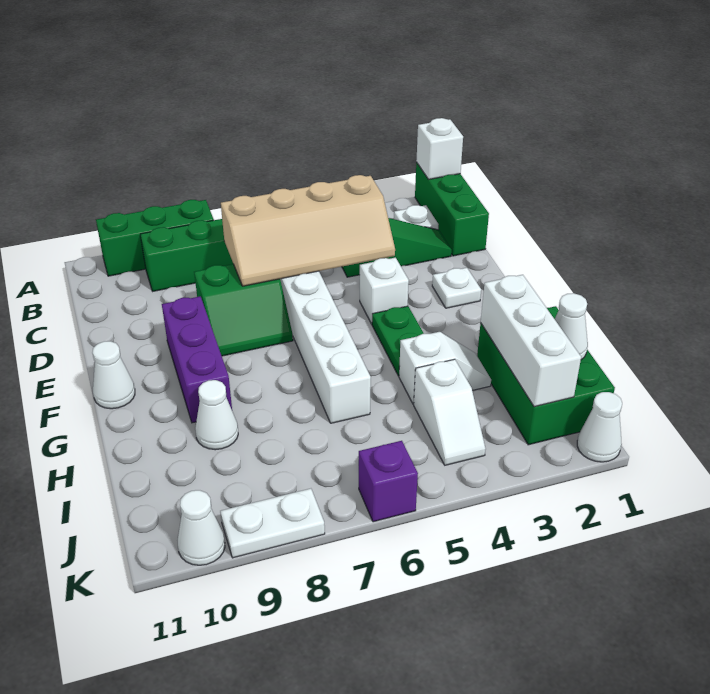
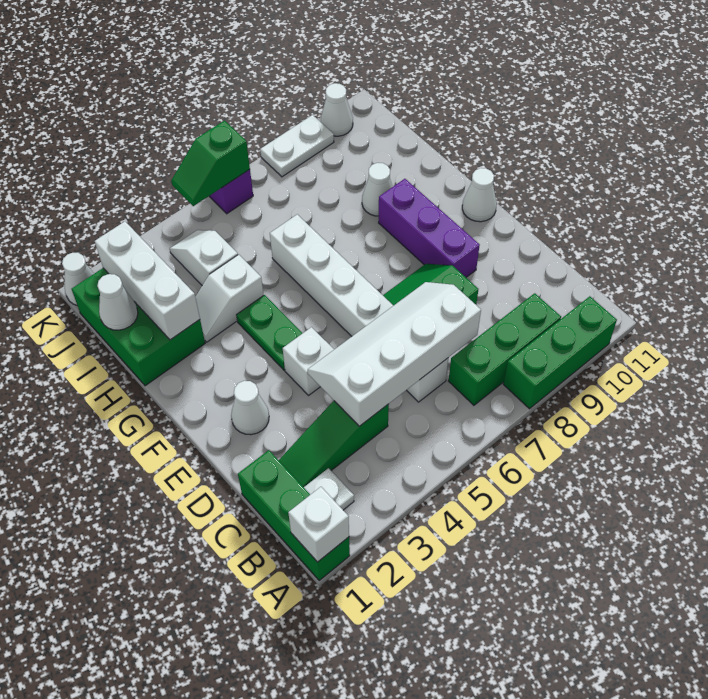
tan 2x4 slope [221,175,395,286] -> white 2x4 slope [308,282,481,426]
white 1x1 plate [432,268,481,308] -> white 1x1 cone [231,381,269,435]
none -> green 1x2 slope [171,121,250,206]

